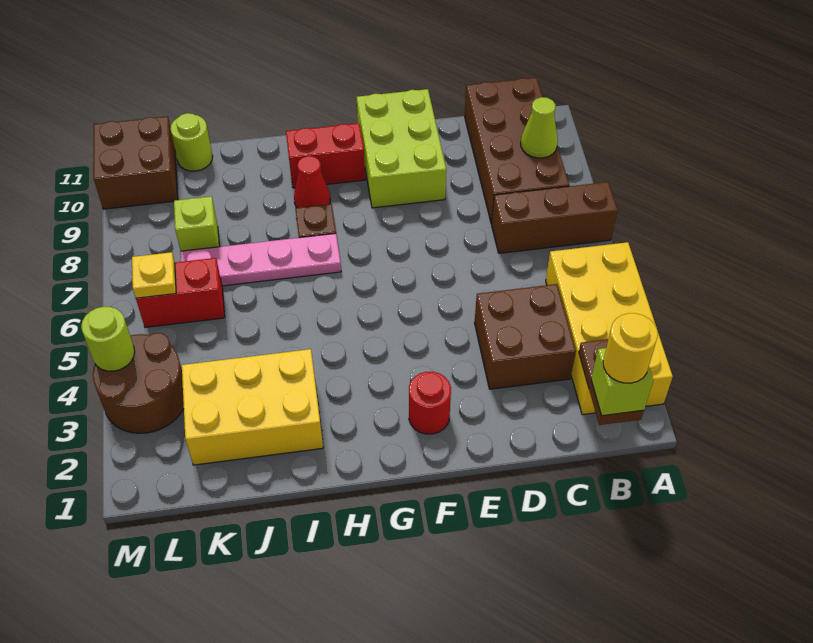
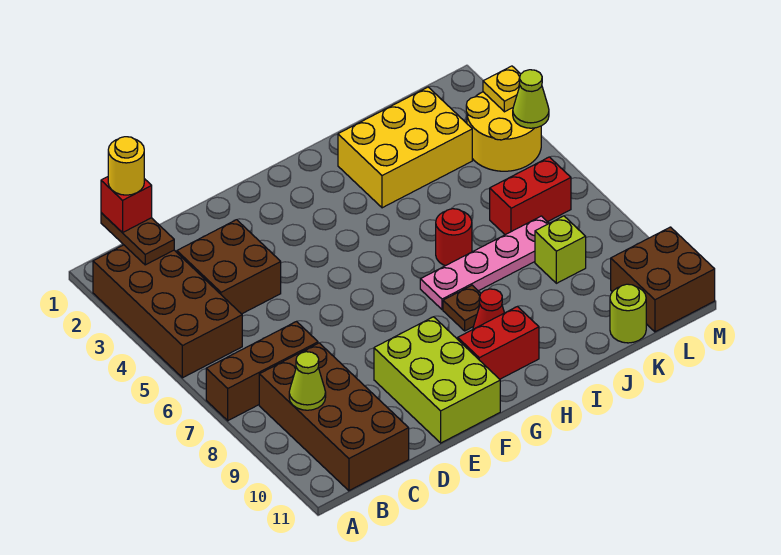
yellow 2x4 brick [546,242,673,415] -> brown 2x4 brick [93,245,242,378]
lime 1x1 brick [591,348,653,416] -> red 1x1 brick [101,177,152,233]
red 1x1 round brick [409,372,451,434] -> red 1x1 round brick moved to [436,209,472,266]
brown 2x2 round brick [93,333,184,433] -> yellow 2x2 round brick [466,92,541,171]
yellow 1x1 plate [132,252,176,298] -> yellow 1x1 plate moved to [483,66,520,112]
lime 1x1 round brick [81,307,135,371] -> lime 1x1 cone [513,70,549,128]

